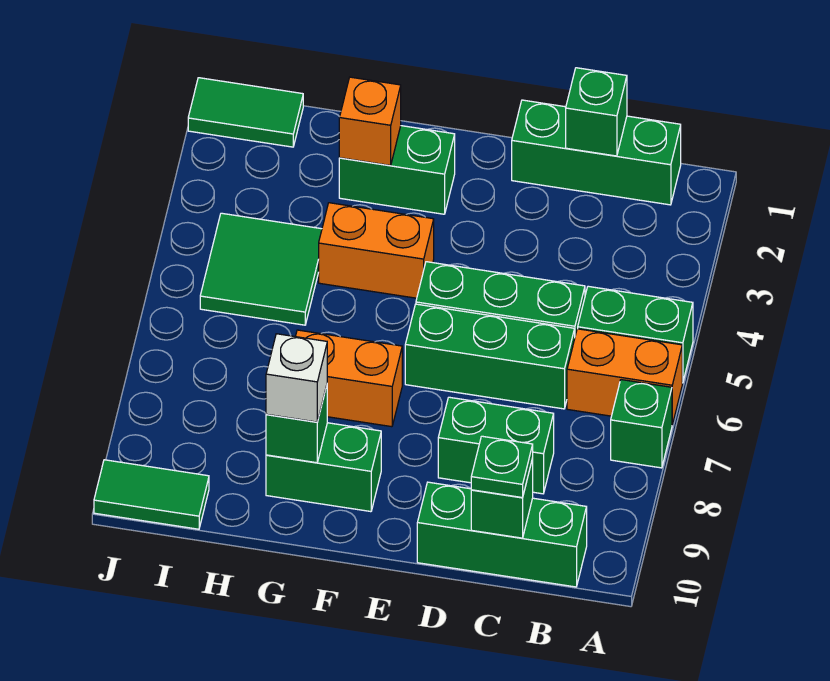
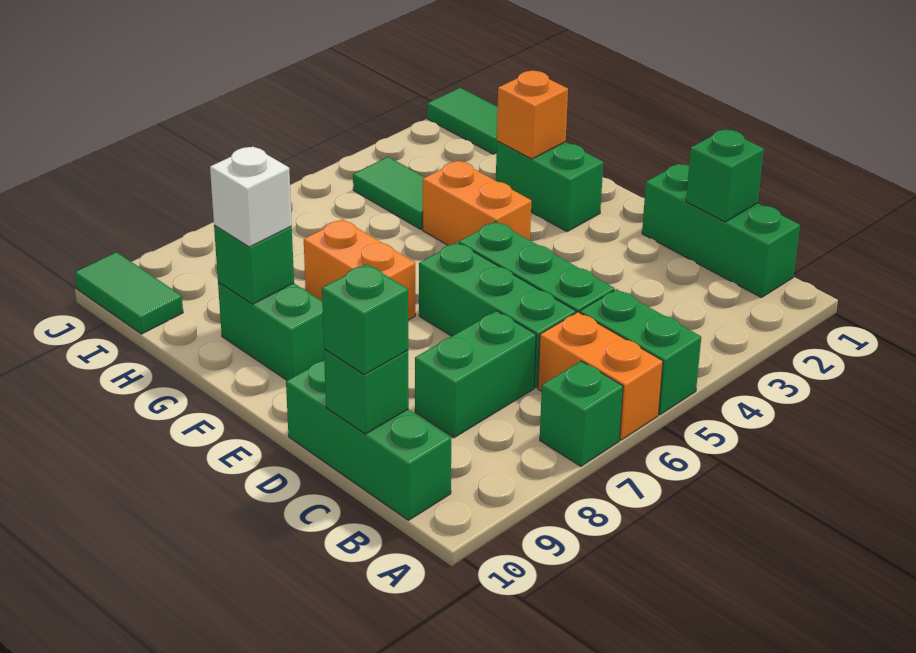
green 1x2 brick [438,397,554,494] -> green 1x2 brick turned to [415,311,536,438]
green 1x1 plate [471,436,533,498] -> green 1x1 brick [322,264,408,375]
green 2x2 tile [200,213,322,325] -> green 1x2 tile [353,157,425,230]

